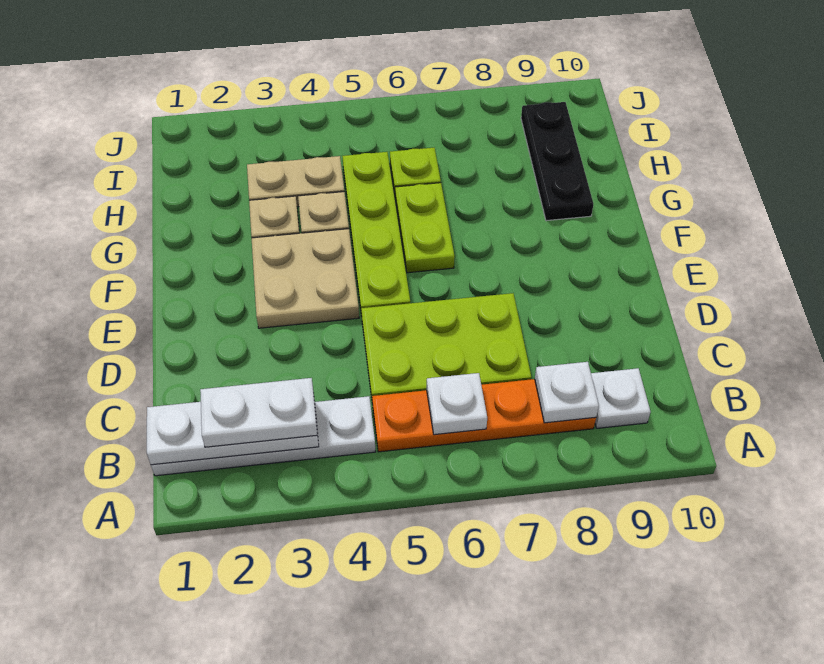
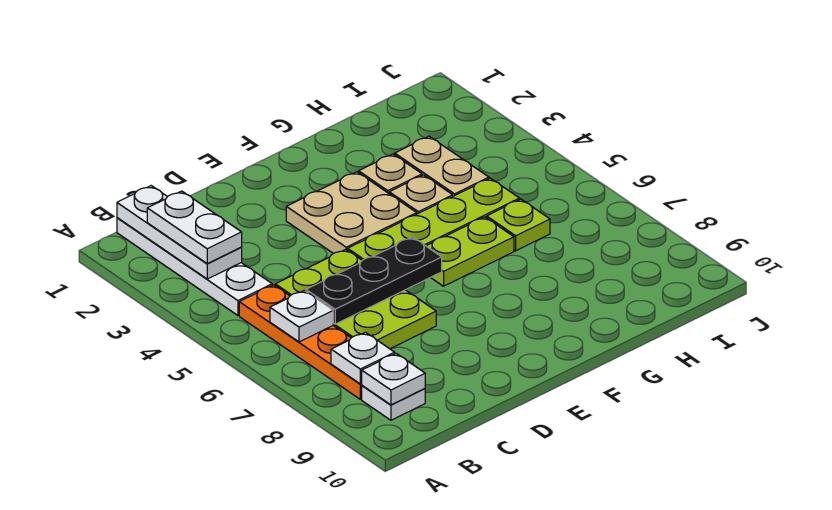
none -> white 1x1 plate [362,353,425,405]
black 1x3 plate [521,102,593,221] -> black 1x3 plate moved to [306,237,442,324]

